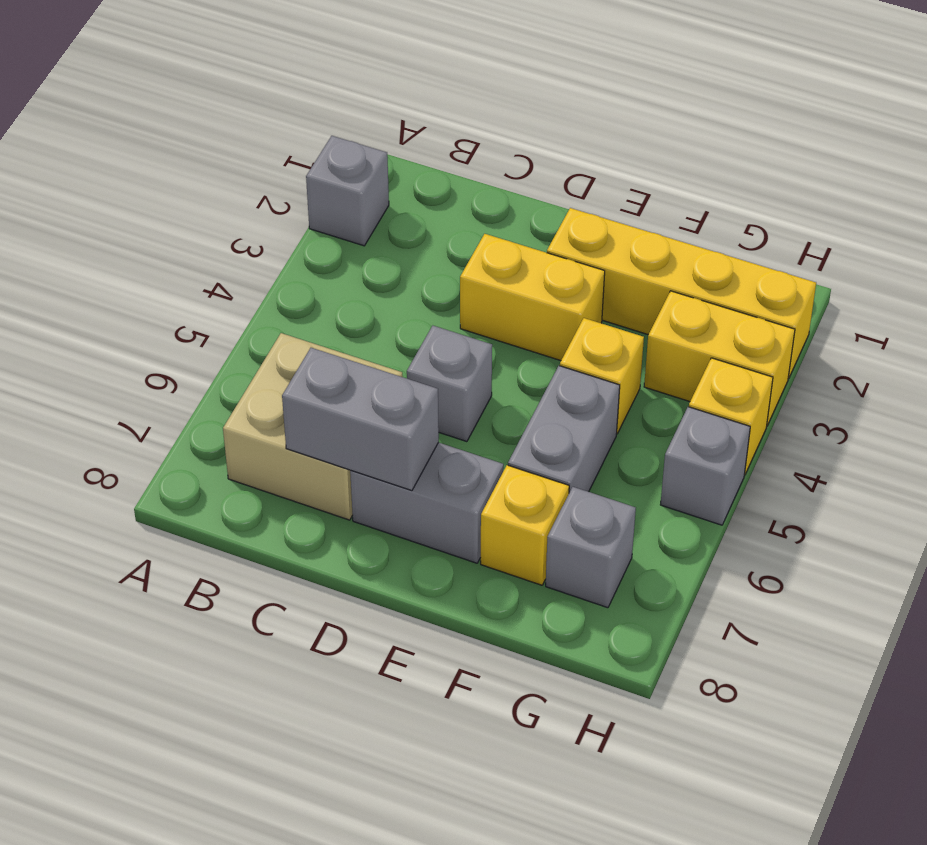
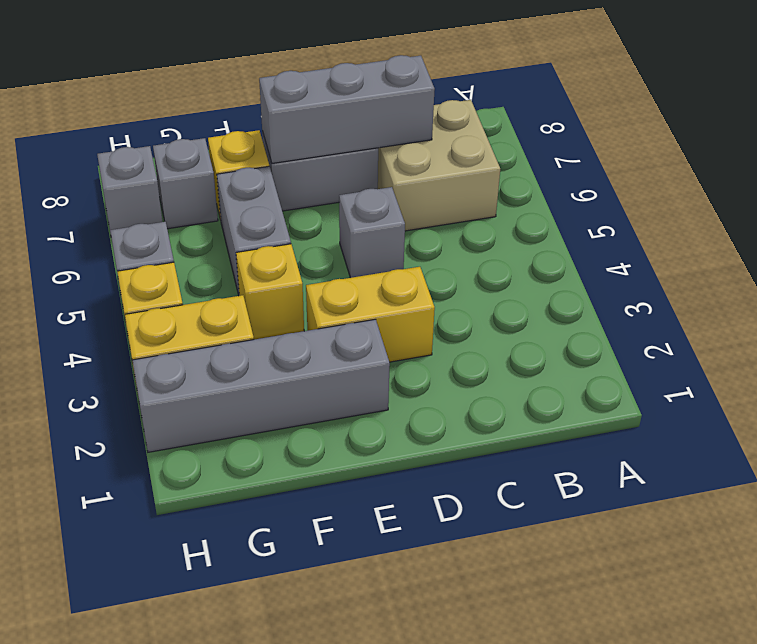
grey 1x1 brick [306,136,389,246] -> grey 1x1 brick moved to [97,146,163,233]
grey 1x2 brick [282,348,439,491] -> grey 1x3 brick [259,55,435,163]
yellow 1x4 brick [547,208,816,379] -> grey 1x4 brick [132,319,390,452]

